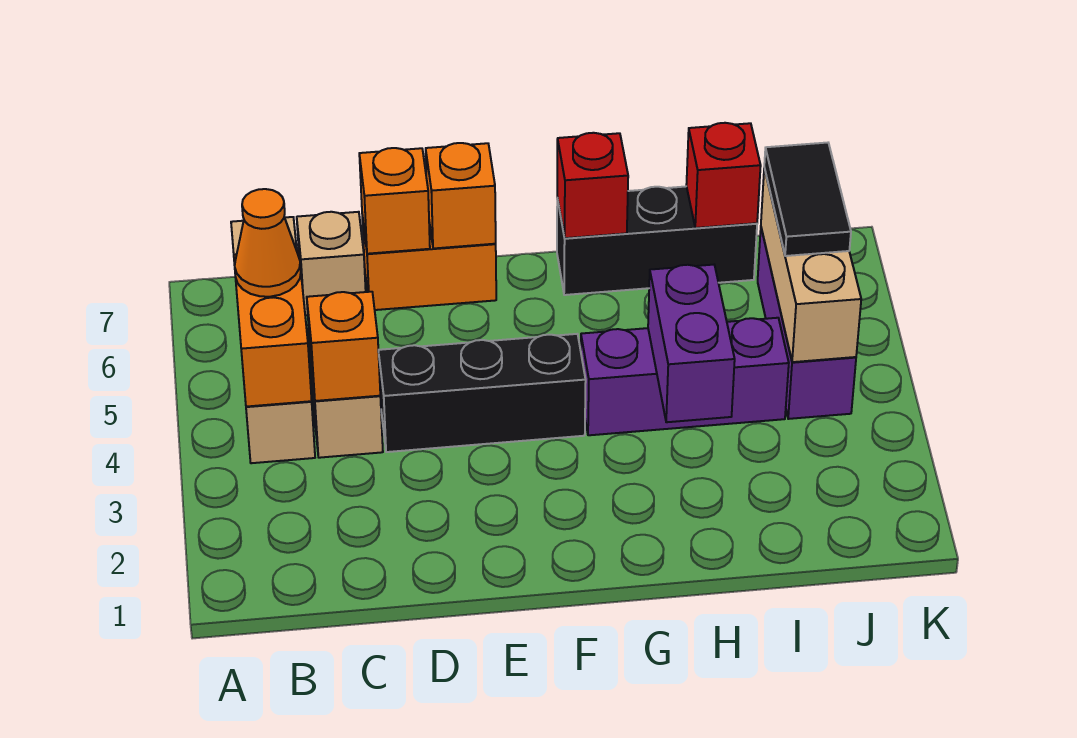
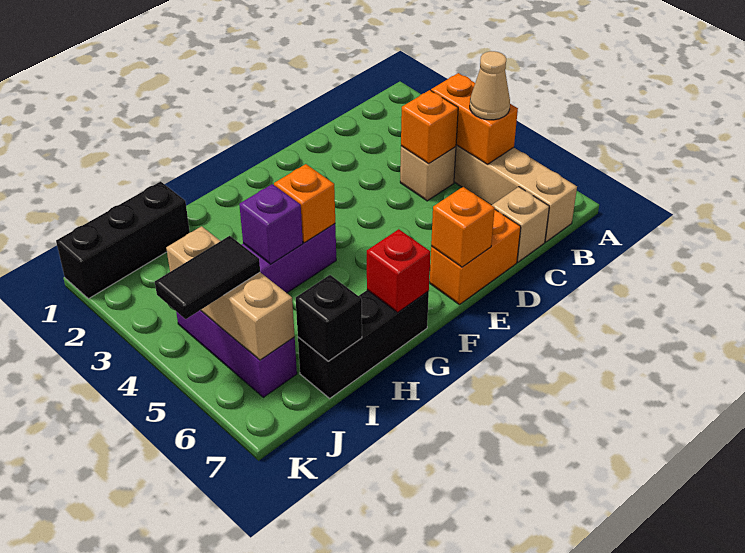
orange 1x1 cone [235,189,301,297] -> tan 1x1 cone [470,51,510,120]
black 1x3 brick [378,334,586,452] -> black 1x3 brick moved to [56,182,190,299]
orange 1x1 brick [359,148,430,254] -> orange 1x1 brick moved to [274,164,335,243]
purple 1x2 brick [648,265,735,422] -> purple 1x1 brick [239,184,303,264]
red 1x1 brick [686,123,761,228] -> black 1x1 brick [296,275,362,361]
black 1x2 tile [764,143,851,256] -> black 1x2 tile turned to [155,236,260,319]

